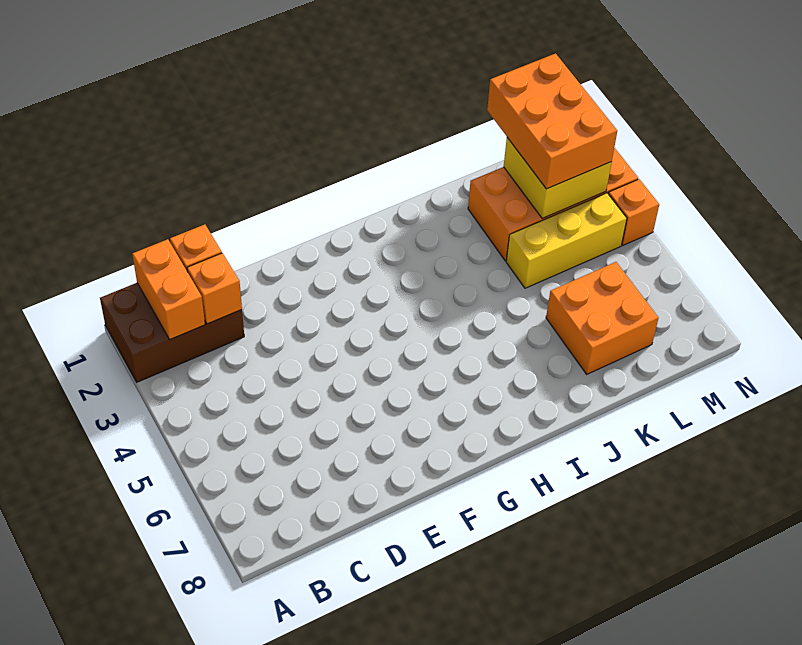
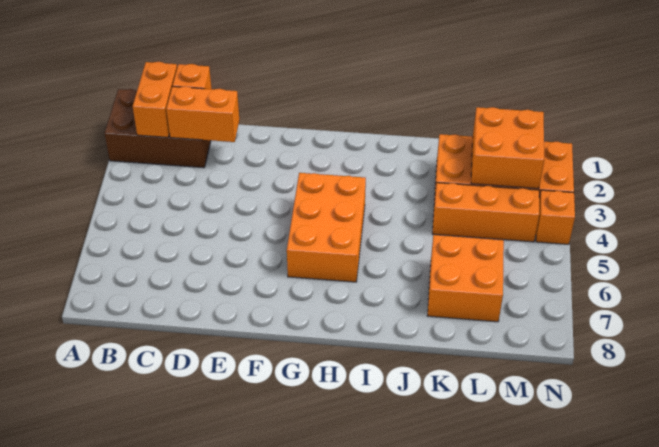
orange 1x1 brick [187,253,242,324] -> orange 1x2 brick [166,86,239,142]
yellow 1x3 brick [506,193,627,288] -> orange 1x3 brick [432,183,539,242]
orange 2x3 brick [487,54,617,189] -> orange 2x3 brick moved to [287,173,366,282]
yellow 2x2 brick [504,138,612,219] -> orange 2x2 brick [471,107,544,189]

